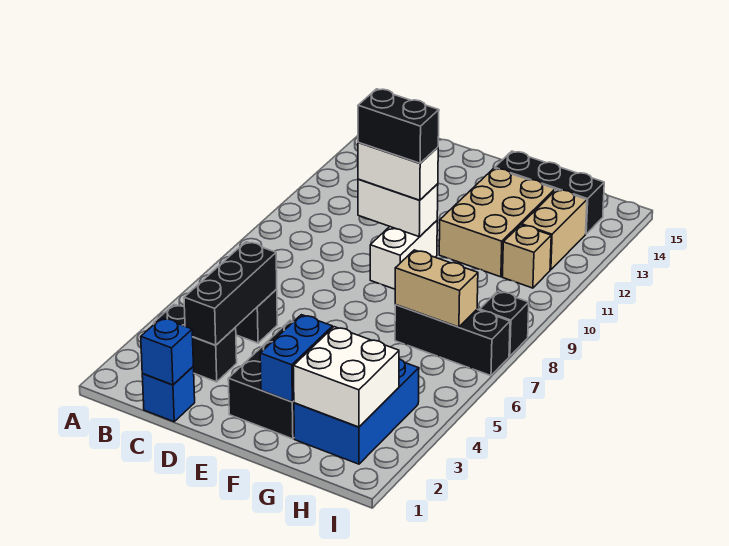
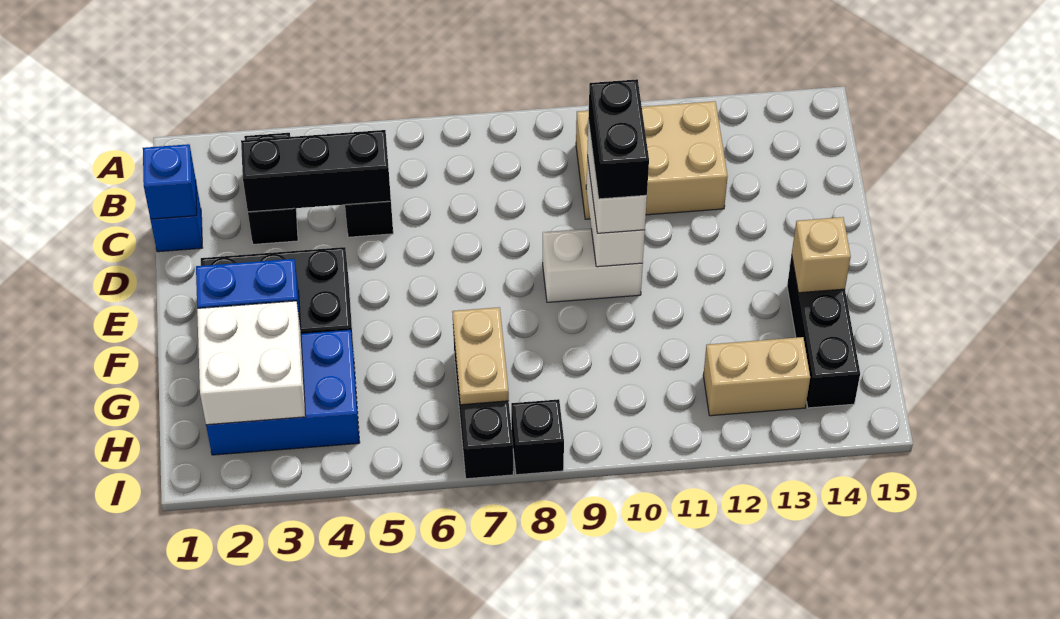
tan 2x3 brick [439,168,555,277] -> tan 2x3 brick moved to [576,101,728,219]
tan 1x2 brick [395,250,478,327] -> tan 1x2 plate [452,307,509,405]
tan 1x1 brick [502,225,551,288] -> tan 1x1 brick moved to [792,217,851,293]

